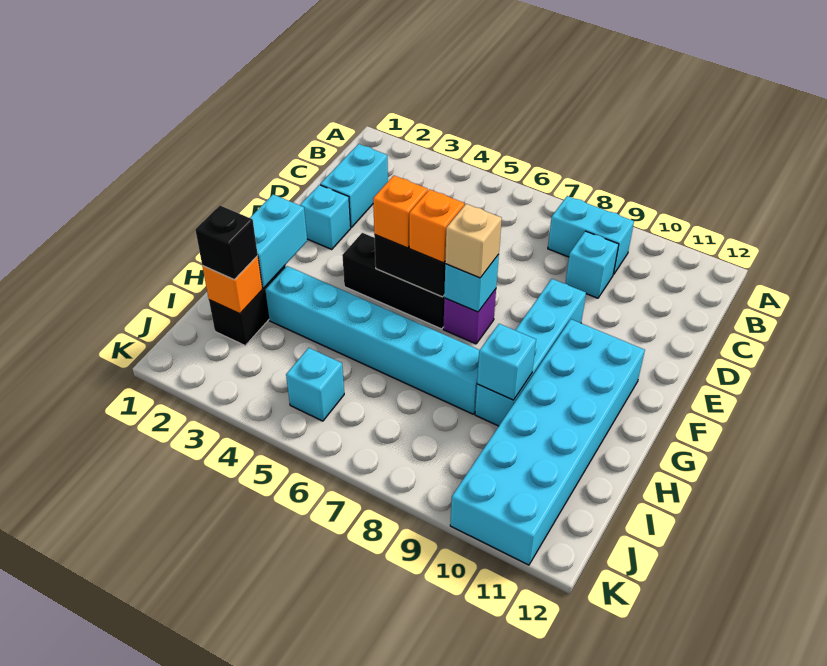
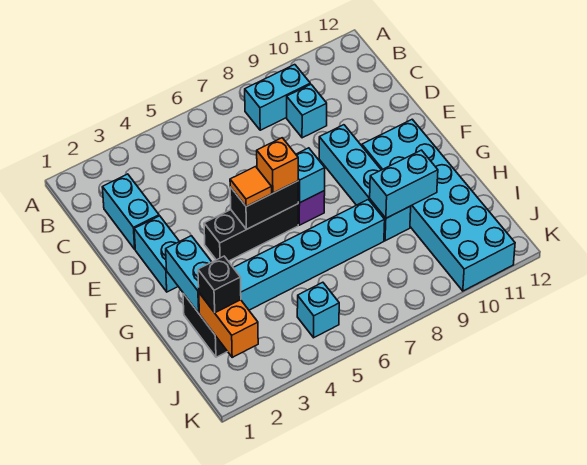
cyan 1x1 brick [300,185,351,249] -> cyan 1x2 brick [134,216,179,292]
orange 1x1 brick [373,176,428,248] -> orange 1x1 tile [230,167,272,207]
tan 1x1 brick [445,204,502,278] -> none
cyan 1x1 brick [477,324,536,400] -> cyan 1x2 brick [370,150,438,218]
orange 1x1 brick [202,256,263,314] -> orange 1x2 brick [199,293,258,357]

